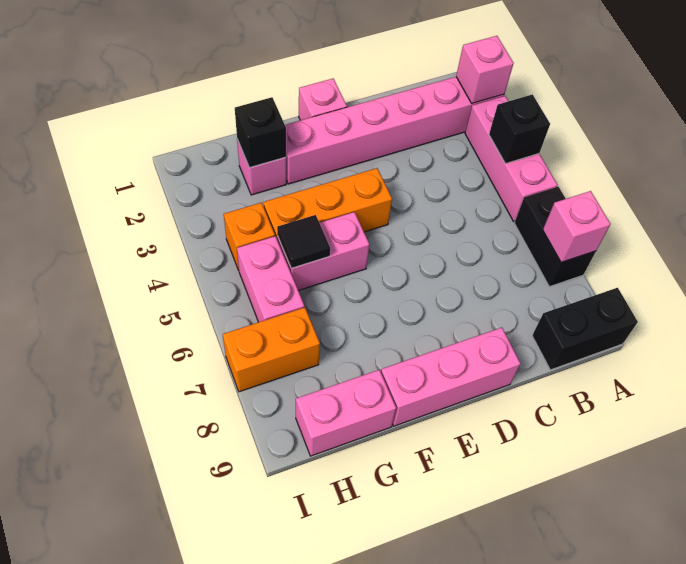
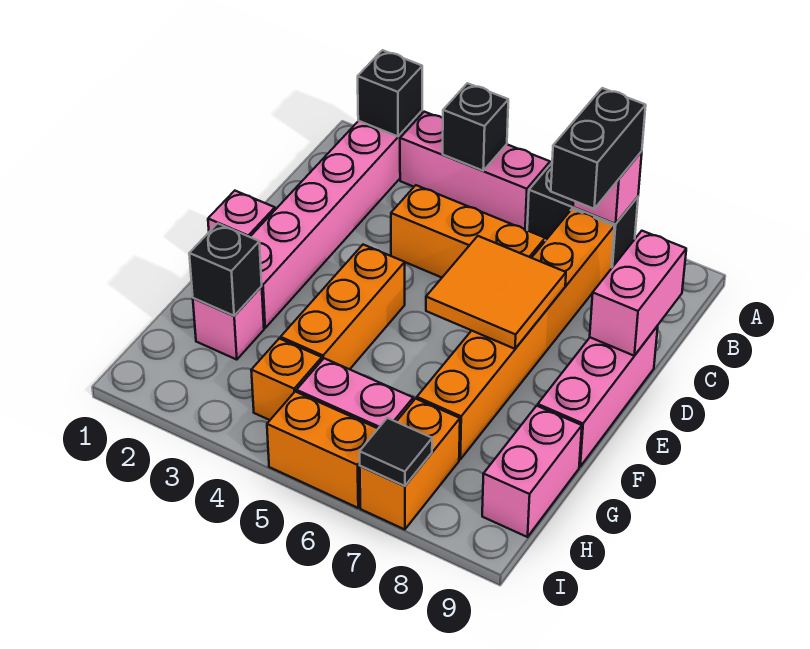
pink 1x1 brick [456,36,514,103] -> black 1x1 brick [358,50,422,136]
black 1x2 brick [532,288,638,370] -> black 1x2 brick moved to [551,88,646,209]
none -> orange 1x6 brick [417,209,614,459]
none -> orange 1x3 brick [391,185,545,277]
none -> orange 2x2 tile [426,236,566,349]
pink 1x2 brick [278,212,369,291] -> pink 1x2 brick moved to [590,231,686,356]
black 1x1 tile [277,215,330,268] -> black 1x1 tile moved to [360,418,432,486]
none -> orange 1x2 brick [267,392,378,508]

